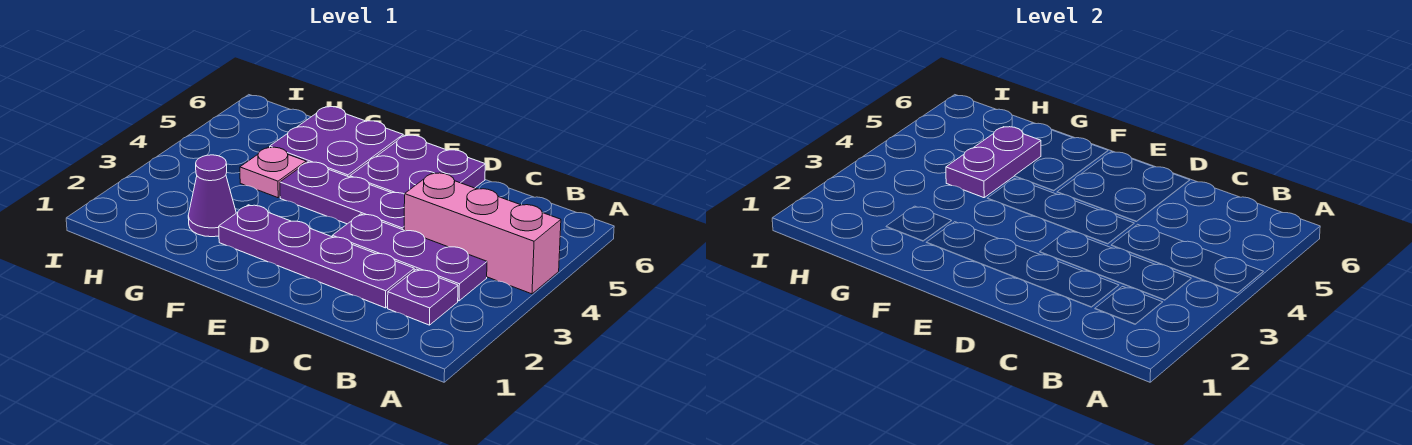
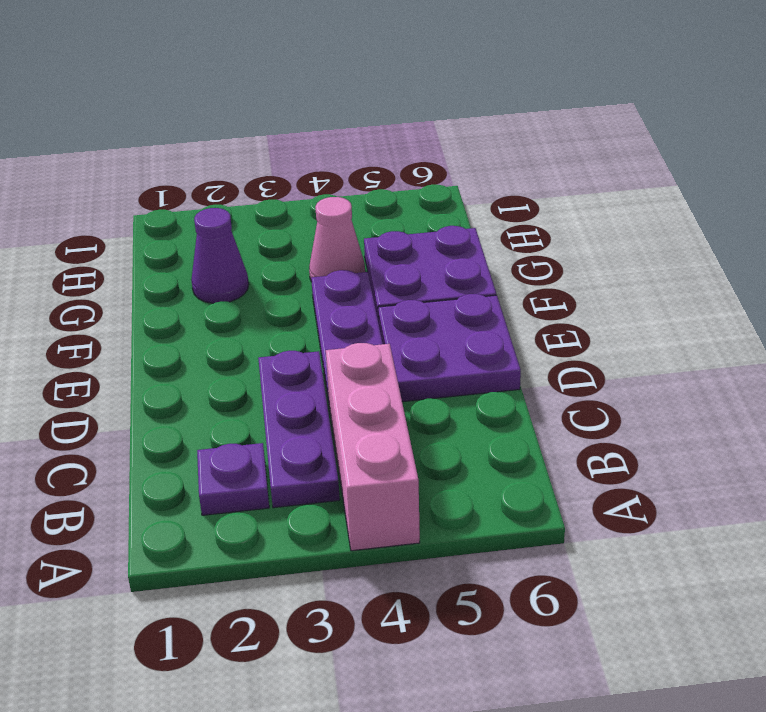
purple 1x4 plate [219,205,414,308] -> none
pink 1x1 plate [240,147,306,198] -> pink 1x1 cone [309,197,365,282]
purple 1x2 plate [946,127,1041,198] -> none

